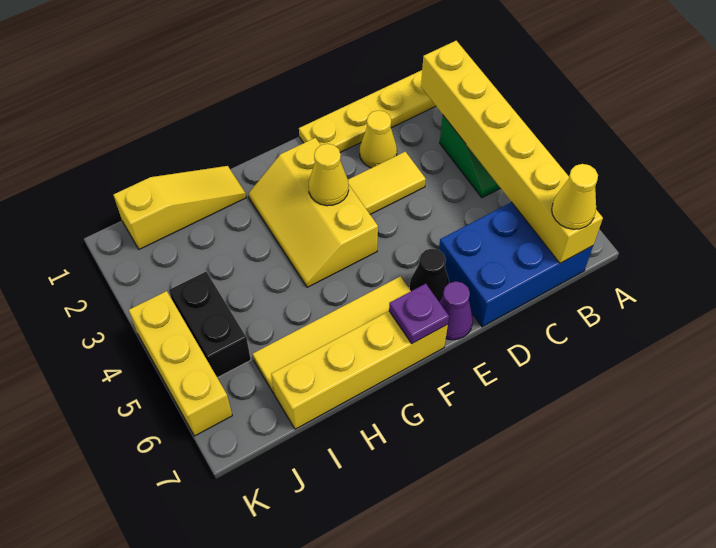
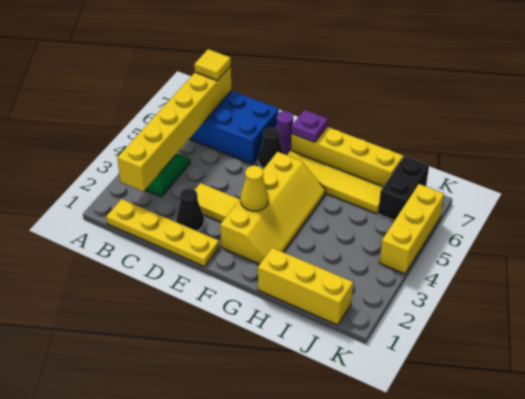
yellow 1x1 cone [552,164,598,229] -> yellow 1x1 tile [194,49,231,80]
yellow 1x1 cone [360,110,397,168] -> black 1x1 cone [176,188,204,231]
yellow 2x3 slope [248,138,378,287] -> yellow 2x4 slope [220,152,325,264]
yellow 1x3 slope [114,166,246,249] -> yellow 1x3 brick [258,248,353,325]
black 1x2 brick [169,272,251,378] -> black 1x2 brick moved to [378,156,429,221]

